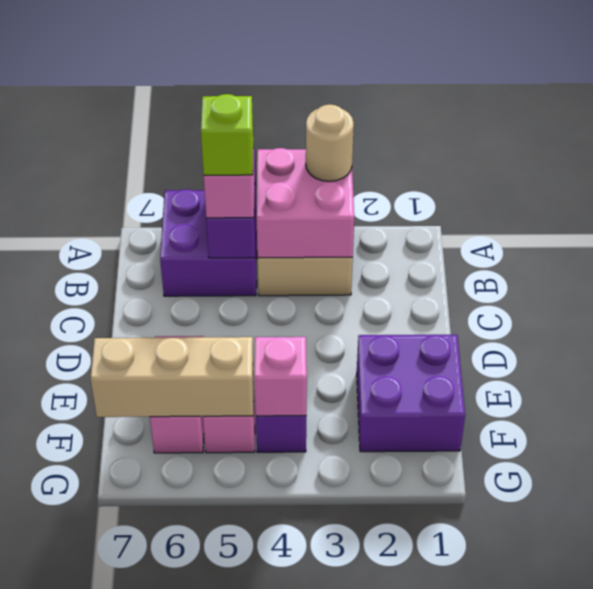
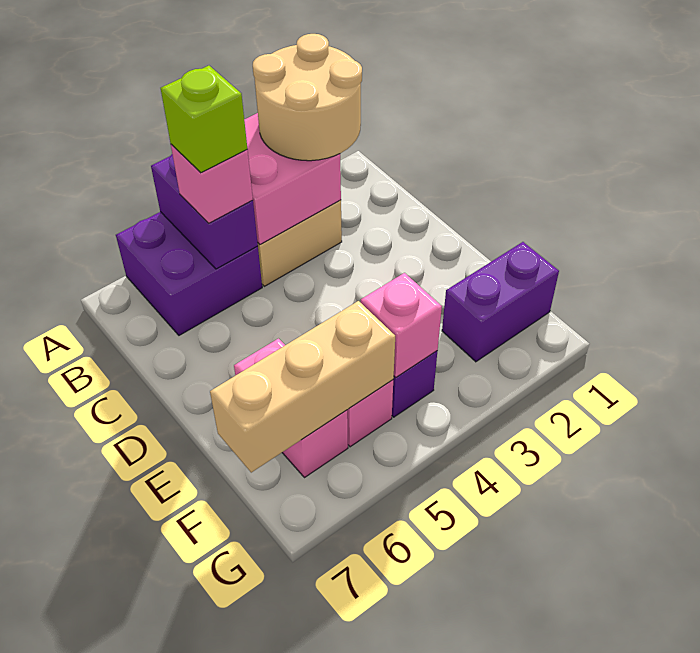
tan 1x1 round brick [306,104,354,181] -> tan 2x2 round brick [253,34,362,161]
purple 2x2 brick [357,335,465,452] -> purple 1x2 brick [442,242,559,362]

